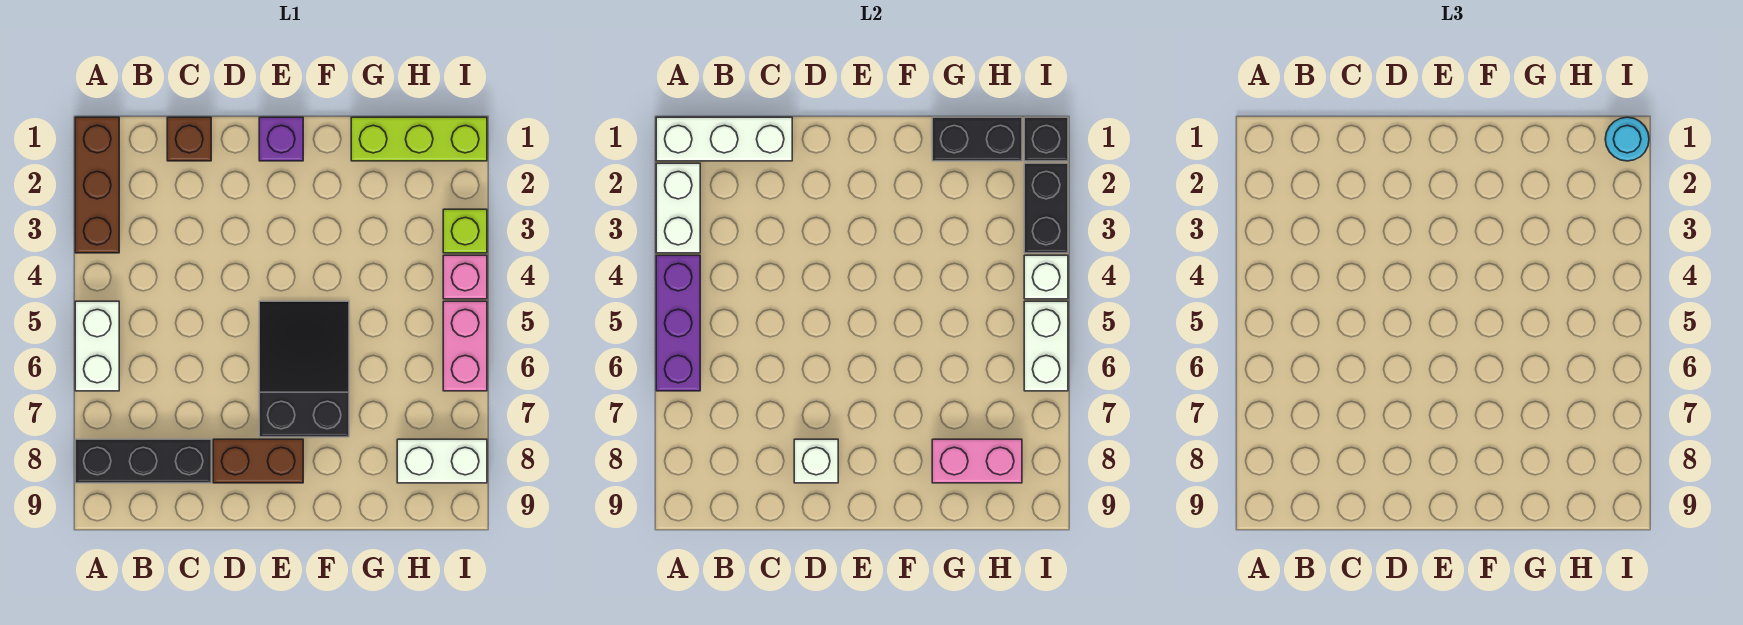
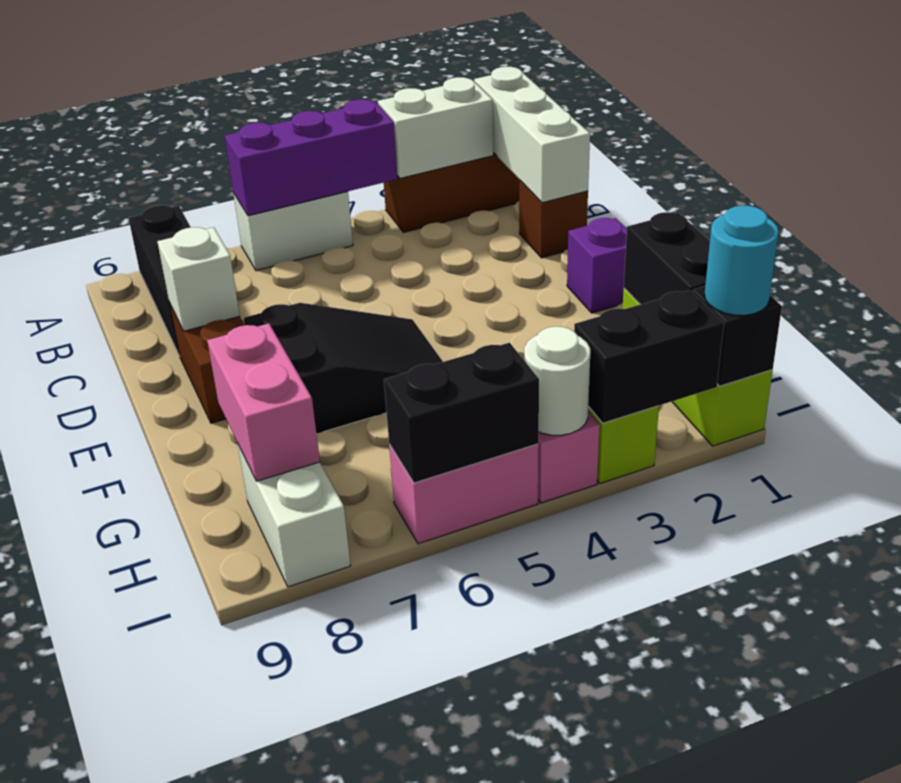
white 1x1 brick [1024,255,1068,299] -> white 1x1 round brick [524,326,590,435]
white 1x2 brick [1024,301,1068,391] -> black 1x2 brick [384,343,539,483]

